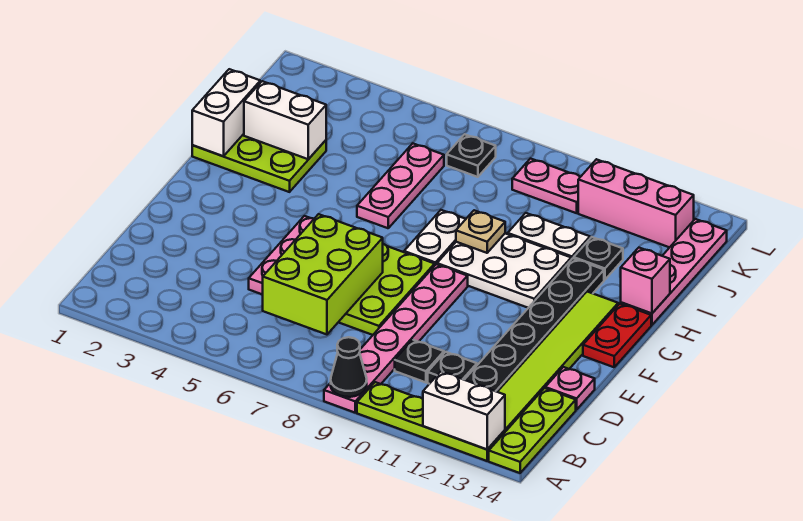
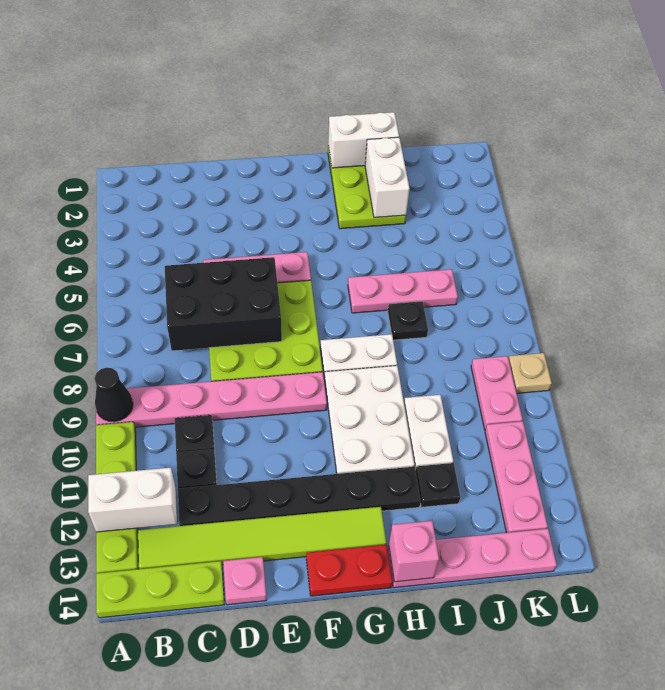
white 1x2 brick [423,371,505,449] -> white 1x2 brick turned to [88,468,177,532]
lime 2x3 brick [263,214,383,334] -> black 2x3 brick [165,257,282,351]
tan 1x1 plate [456,210,505,253] -> tan 1x1 plate moved to [509,353,552,393]
black 1x1 plate [447,134,496,177] -> black 1x1 plate moved to [388,301,428,340]
pink 1x3 brick [578,159,694,247] -> pink 1x3 plate [485,421,548,533]

